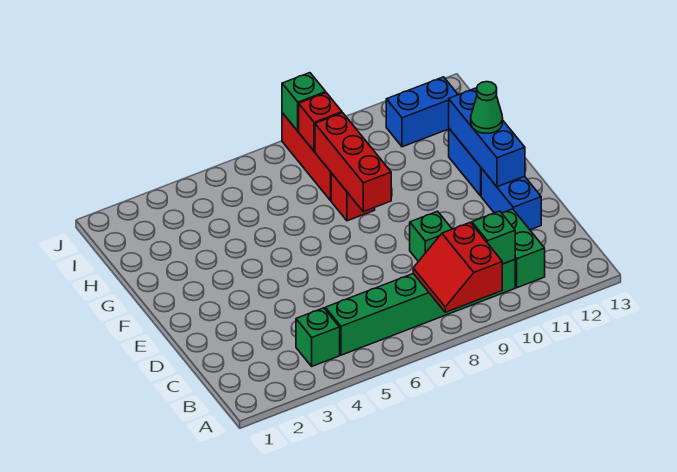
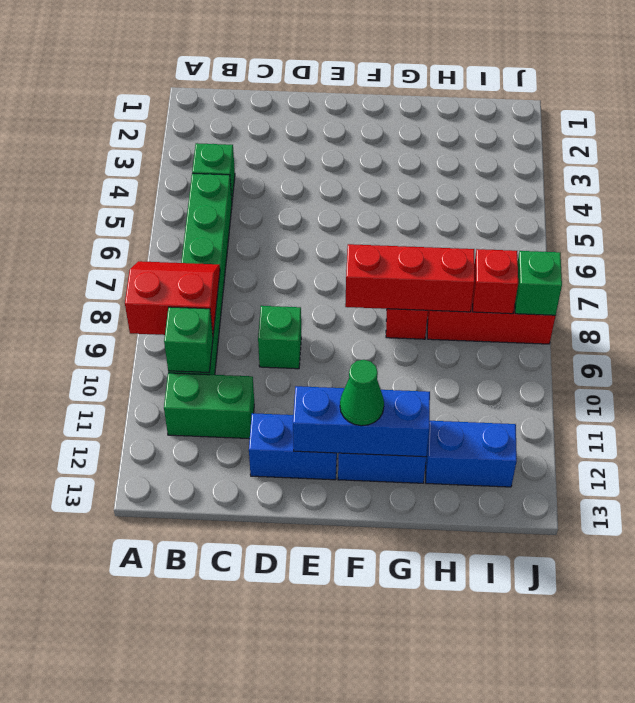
blue 1x2 brick [386,77,458,147] -> blue 1x2 brick turned to [426,421,517,487]

